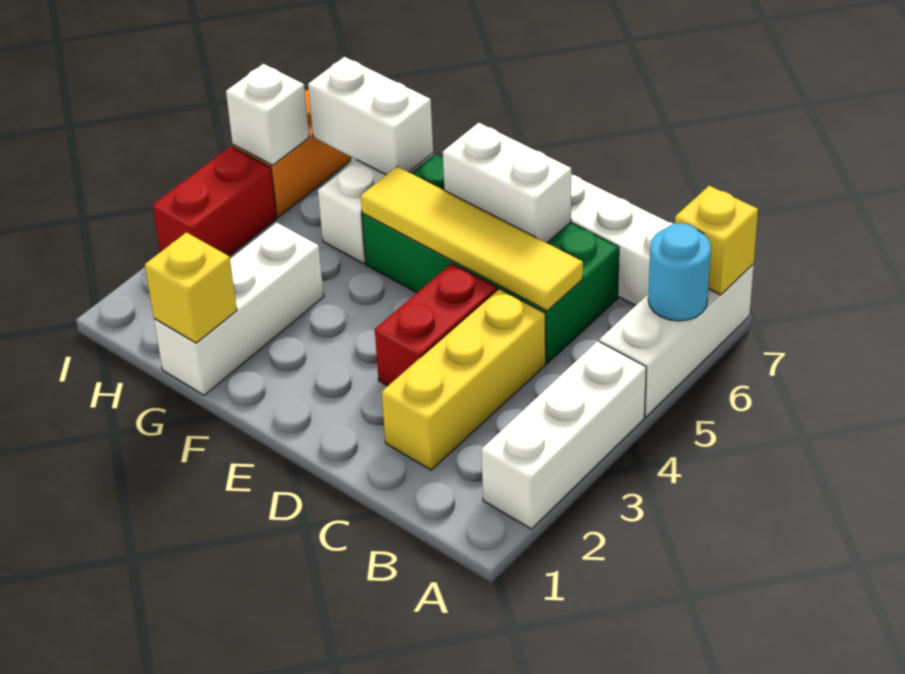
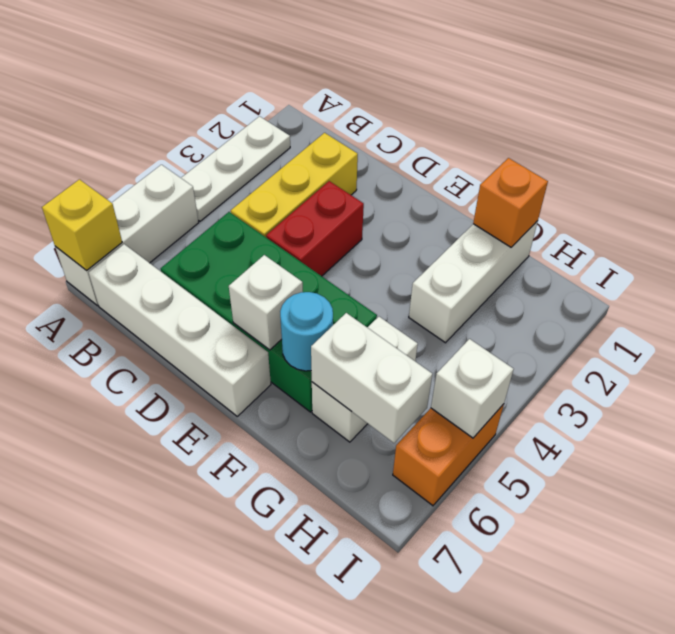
white 1x3 brick [481,341,646,529] -> white 1x3 plate [181,116,290,221]
cyan 1x1 round brick [648,223,711,321] -> cyan 1x1 round brick moved to [280,292,333,371]
yellow 1x4 tile [361,166,583,311] -> none
white 1x2 brick [443,123,572,243] -> white 1x1 brick [229,255,303,350]
yellow 1x1 brick [145,232,237,343] -> orange 1x1 brick [473,158,548,247]
red 1x2 brick [153,146,277,256] -> none

